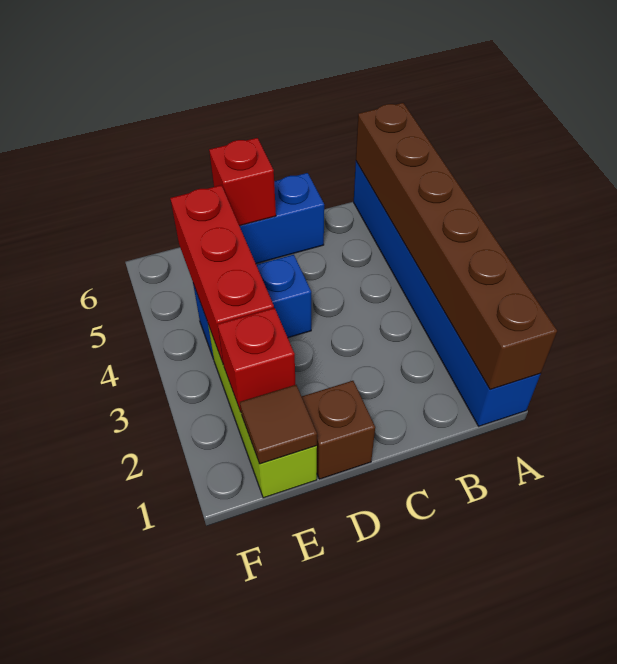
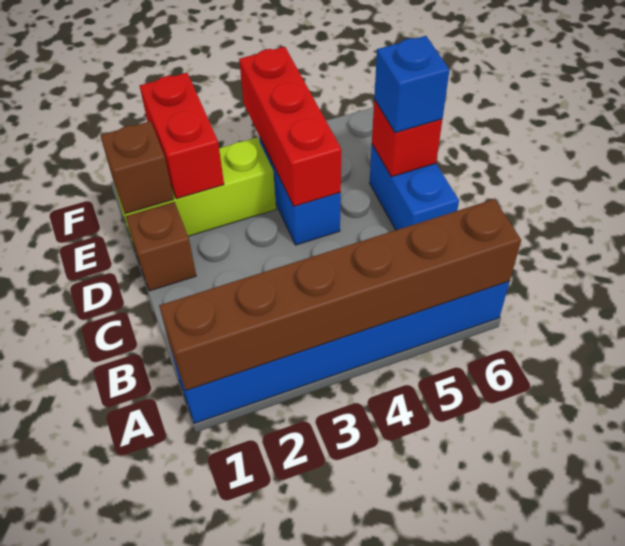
none -> blue 1x1 brick [374,36,449,133]
brown 1x1 tile [240,385,317,464] -> brown 1x1 brick [100,121,174,214]
red 1x1 brick [217,308,295,412] -> red 1x2 brick [140,73,224,199]
red 1x3 brick [170,185,274,363] -> red 1x3 brick turned to [239,47,341,206]

